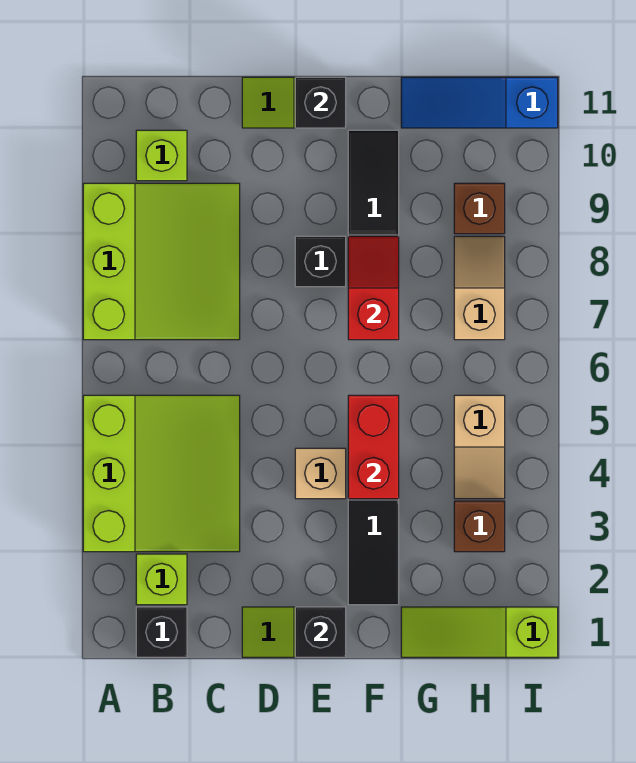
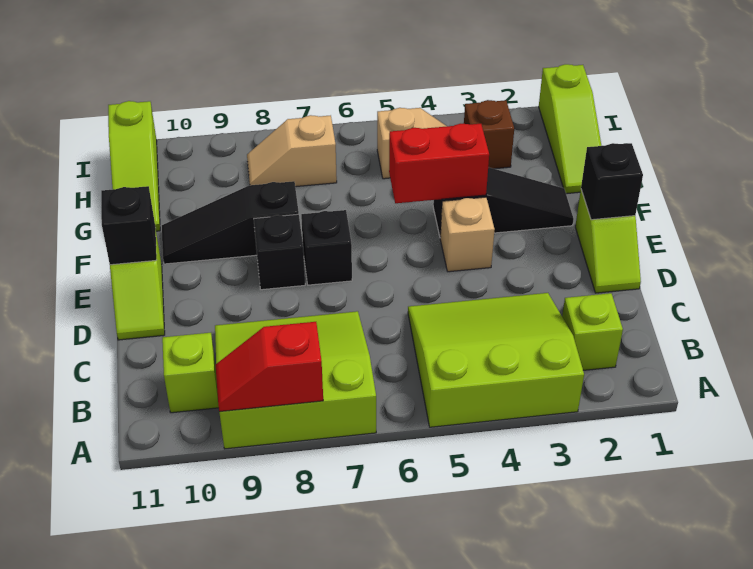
black 1x1 brick [136,607,187,657] -> black 1x1 brick moved to [301,210,352,285]
red 1x2 slope [348,236,399,340] -> red 1x2 slope moved to [216,322,323,412]
blue 1x3 slope [401,77,558,128] -> lime 1x3 slope [108,101,160,231]
brown 1x1 brick [454,183,505,234] -> none

